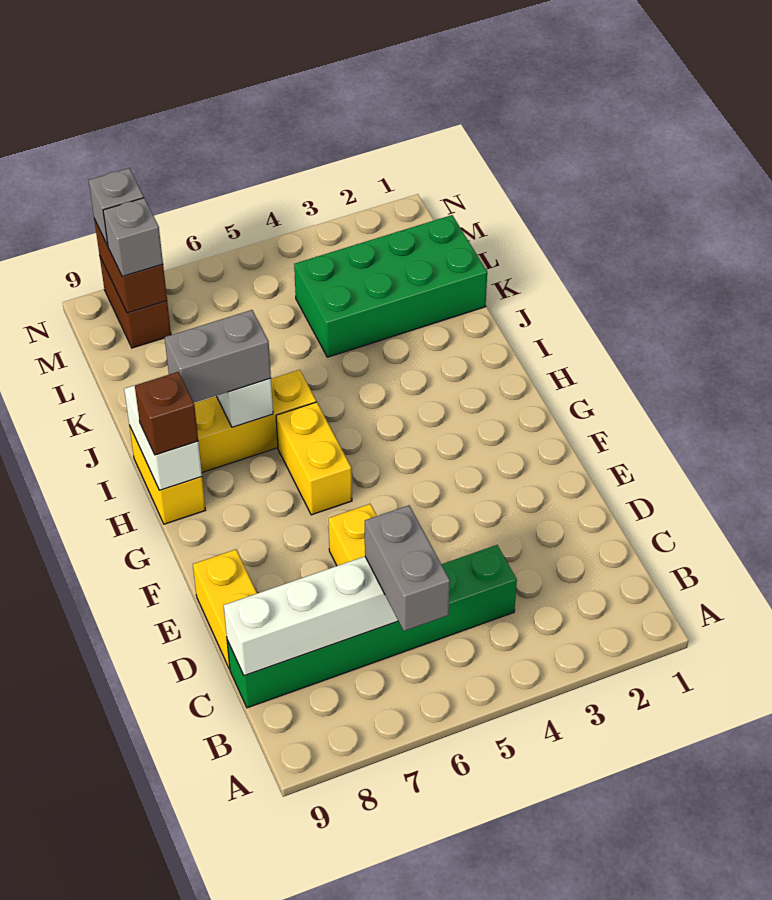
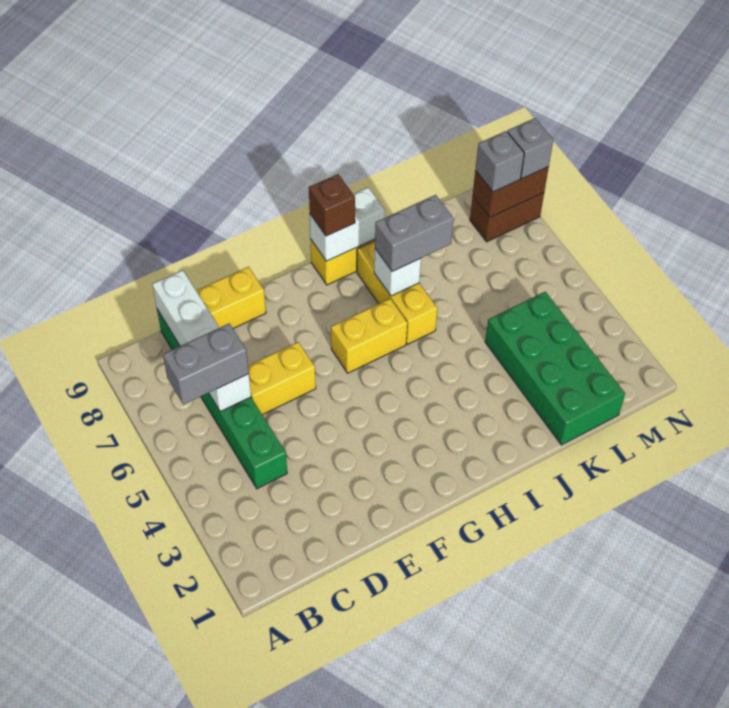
grey 1x2 brick [165,310,271,403] -> grey 1x2 brick turned to [375,195,454,271]

